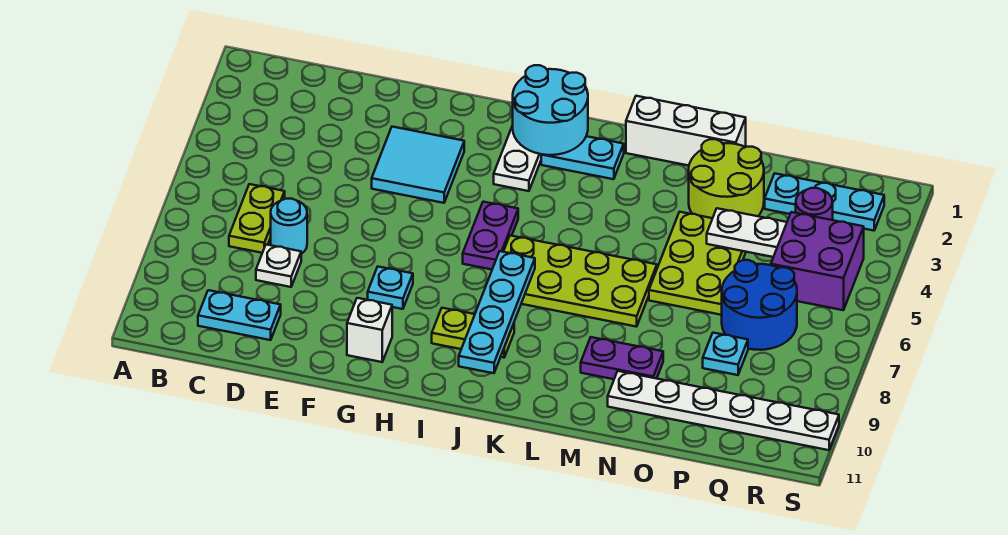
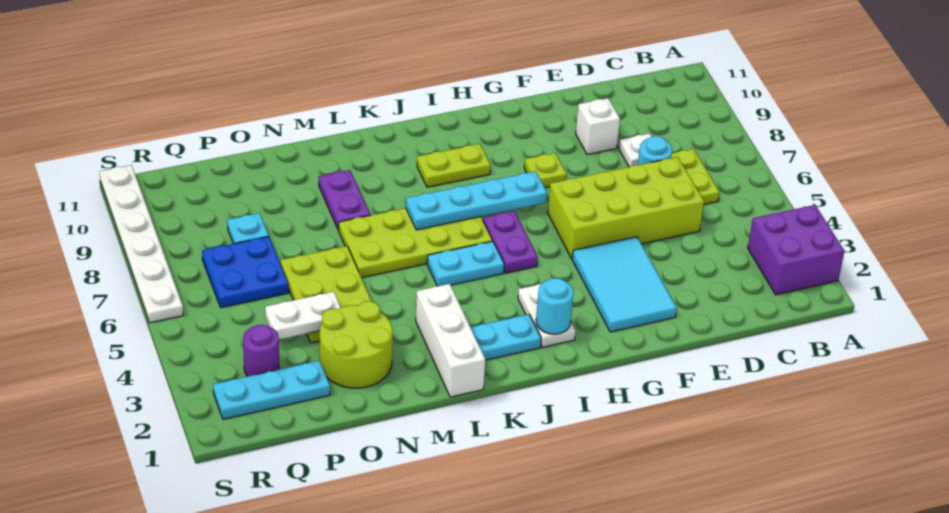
cyan 1x2 plate [198,290,281,340] -> cyan 1x2 plate moved to [427,241,504,286]
none -> lime 2x4 brick [548,157,704,258]
cyan 2x2 tile [372,127,464,203] -> cyan 2x3 tile [572,237,677,332]
cyan 1x1 plate [368,267,413,309] -> lime 1x1 plate [524,153,567,188]
white 1x1 brick [347,298,392,362] -> white 1x1 brick moved to [576,98,620,155]
cyan 2x2 round brick [513,65,588,155] -> cyan 1x1 round brick [536,278,574,334]
cyan 1x4 plate [459,251,535,373] -> cyan 1x4 plate turned to [406,171,547,230]
white 1x3 brick [626,96,746,166] -> white 1x3 brick turned to [416,284,485,397]
purple 1x2 plate [581,337,663,379] -> purple 1x2 plate turned to [319,170,370,230]
white 1x6 plate [608,371,839,450] -> white 1x6 plate turned to [100,165,183,323]
blue 2x2 round brick [722,260,797,350] -> blue 2x2 plate [202,237,289,308]
purple 2x2 brick [771,212,864,310] -> purple 2x2 brick moved to [748,205,844,295]

